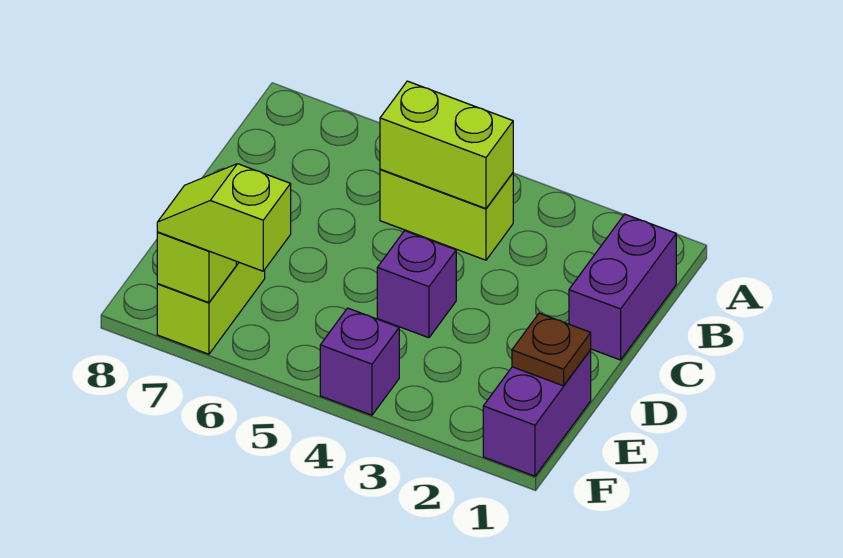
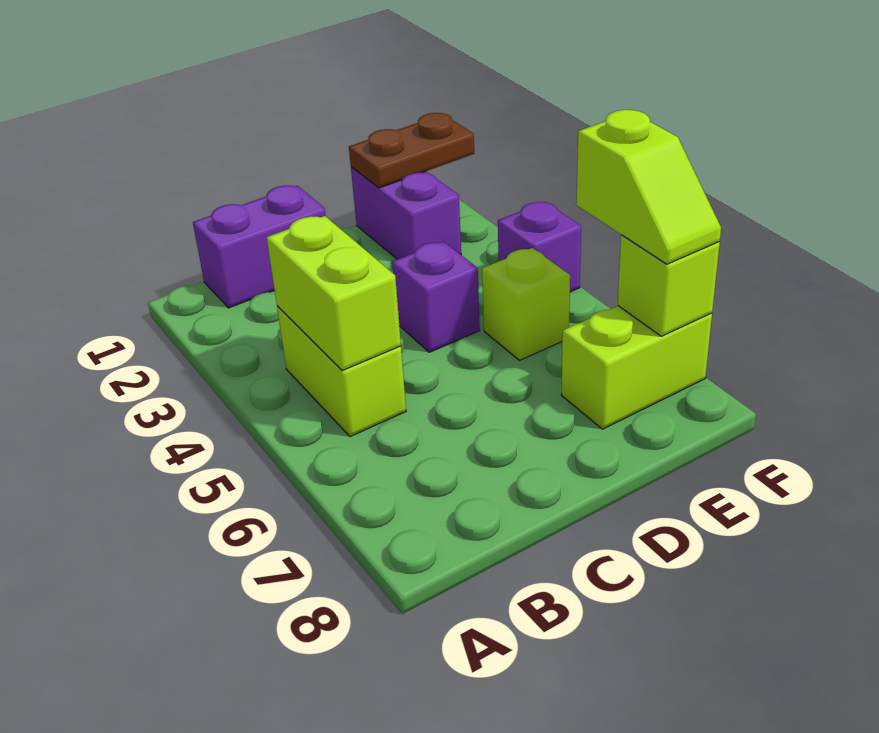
purple 1x2 brick [483,350,591,476] -> purple 1x2 brick turned to [351,167,461,259]
brown 1x1 plate [512,313,591,386] -> brown 1x2 plate [349,113,474,188]
none -> lime 1x1 brick [482,248,570,360]

